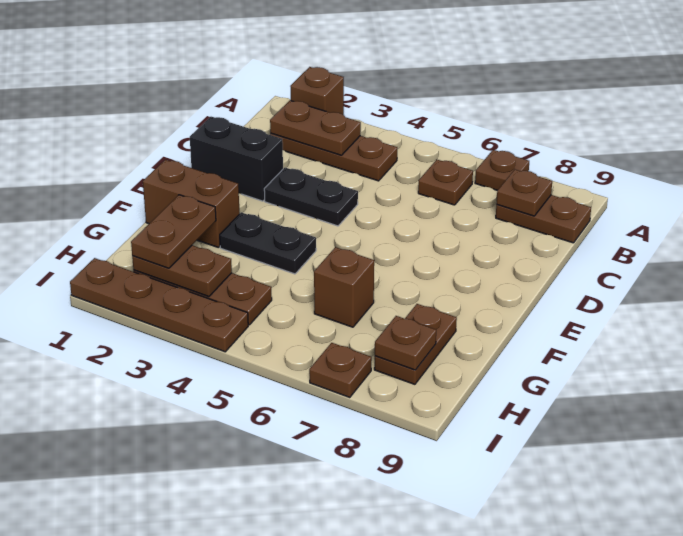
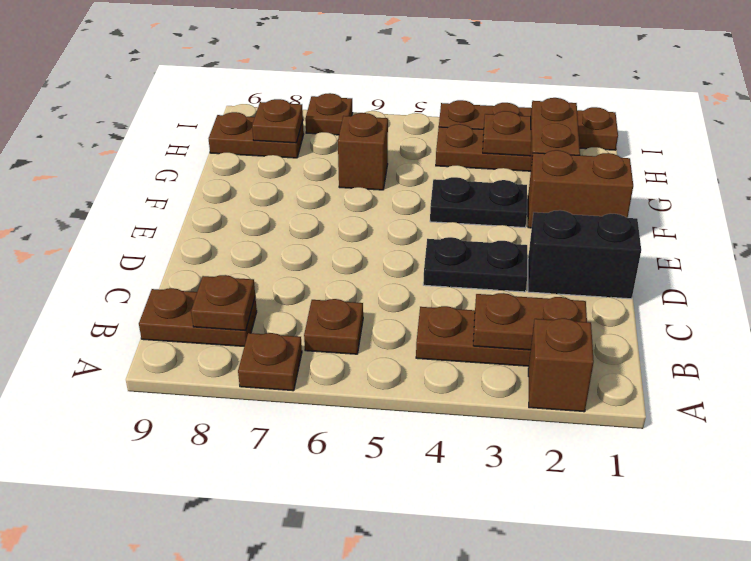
brown 1x2 plate [374,304,457,384] -> brown 1x2 plate turned to [209,112,304,158]

